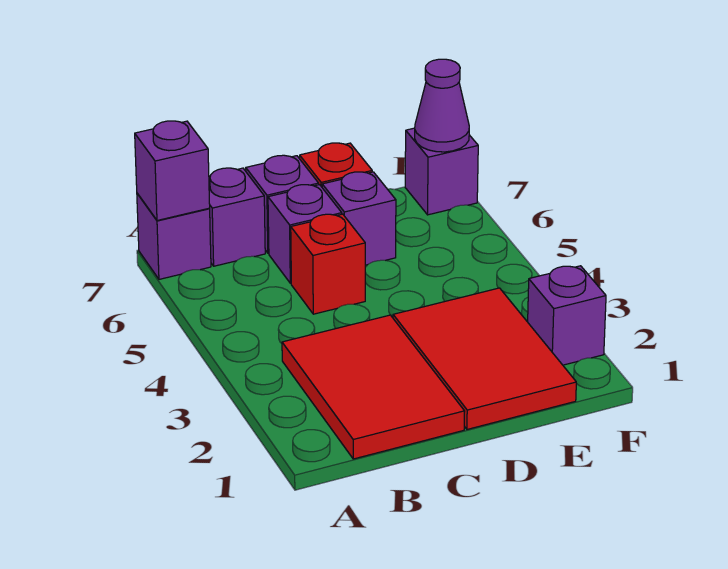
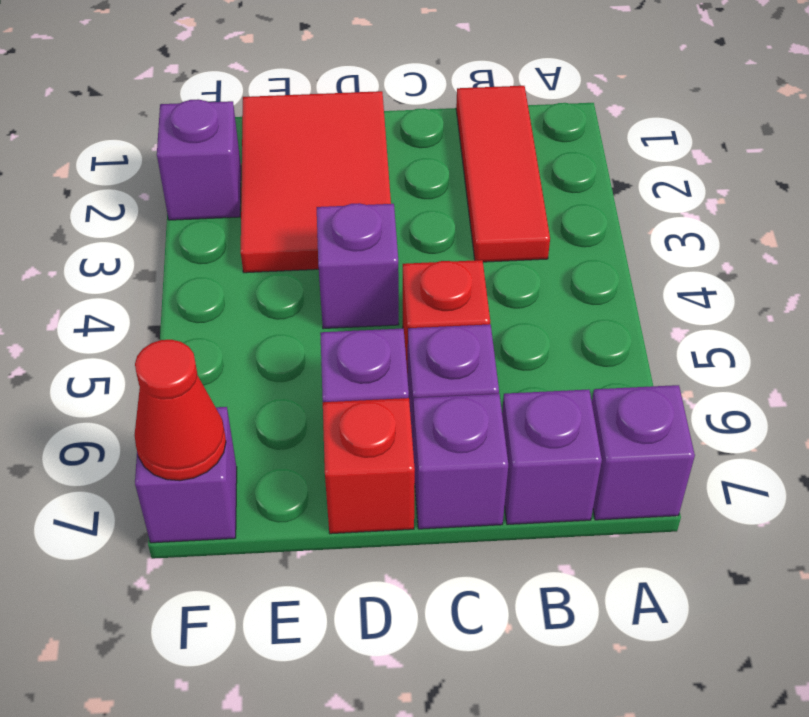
purple 1x1 brick [135,121,210,220] -> purple 1x1 brick moved to [317,203,399,329]
red 2x3 tile [282,315,465,459] -> red 1x3 tile [456,86,550,262]
purple 1x1 cone [415,59,469,152] -> red 1x1 cone [135,340,226,481]

